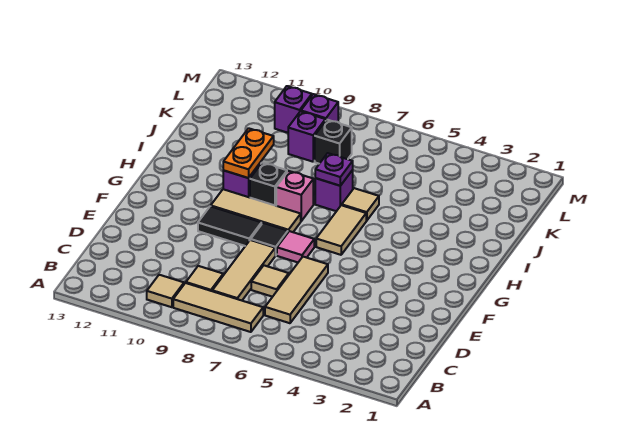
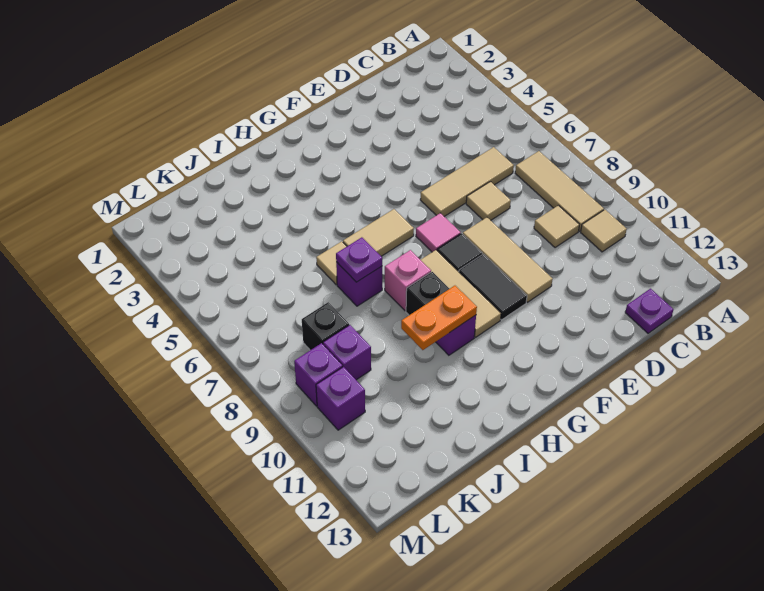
tan 1x3 tile [212,240,275,300] -> tan 1x3 tile turned to [463,217,553,302]
none -> purple 1x1 plate [625,289,673,333]

